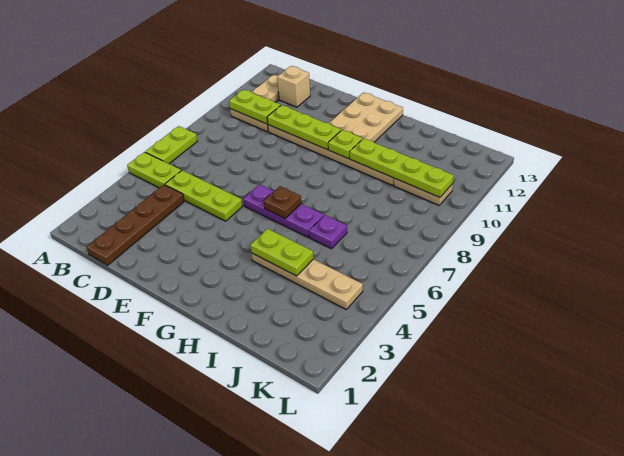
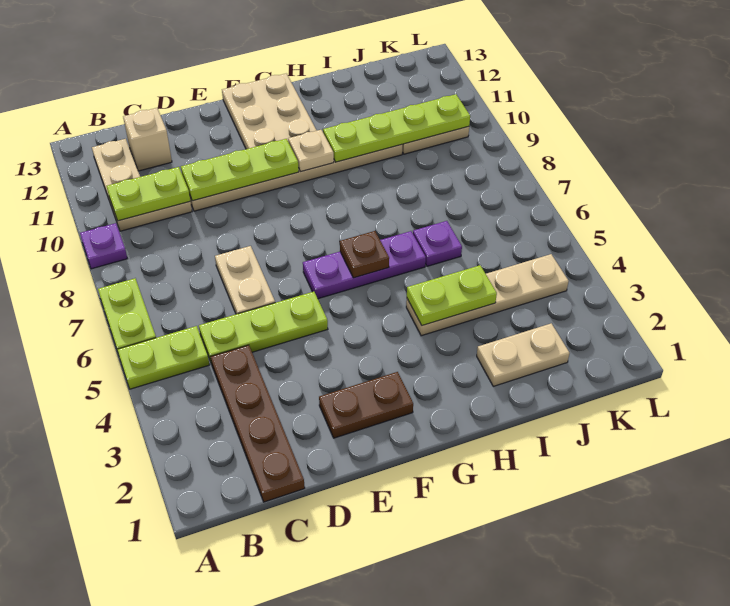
none -> purple 1x1 plate [80,223,127,269]
none -> tan 1x2 plate [215,246,275,314]
none -> brown 1x2 plate [319,372,413,438]
lime 1x1 plate [328,130,362,159] -> tan 1x1 plate [288,130,334,172]
none -> tan 1x2 plate [477,323,570,386]

